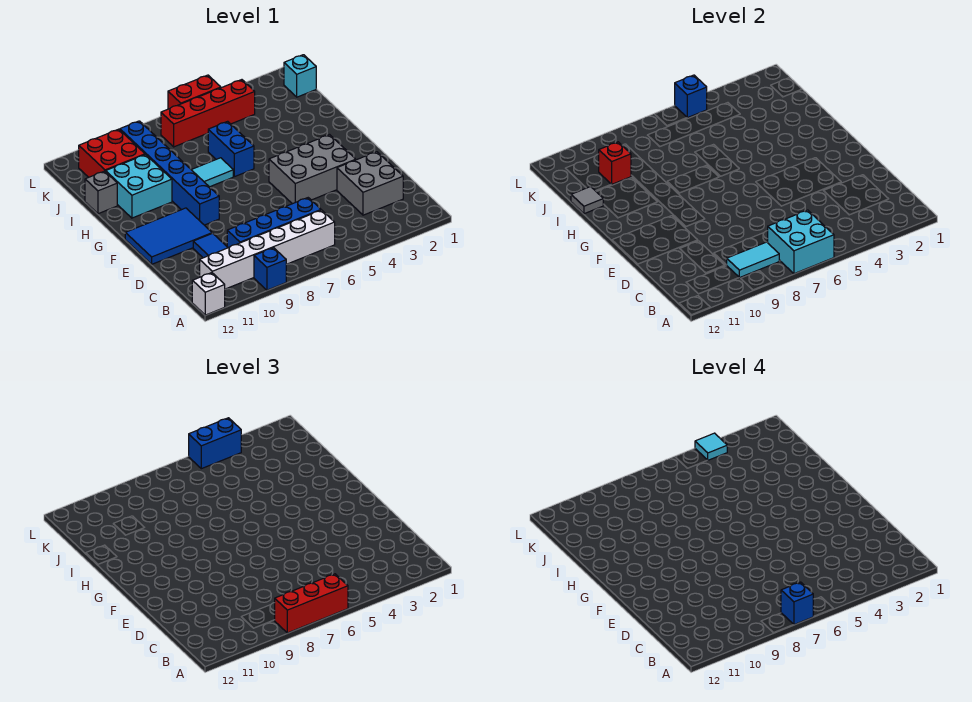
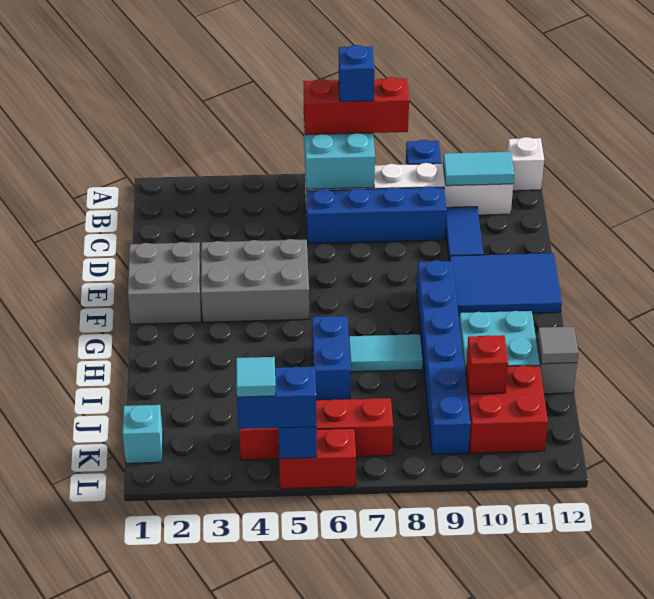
cyan 1x2 tile [726,242,779,278] -> cyan 1x2 tile moved to [443,152,514,186]
grey 2x2 brick [337,152,403,215] -> grey 2x2 brick moved to [128,242,201,324]

